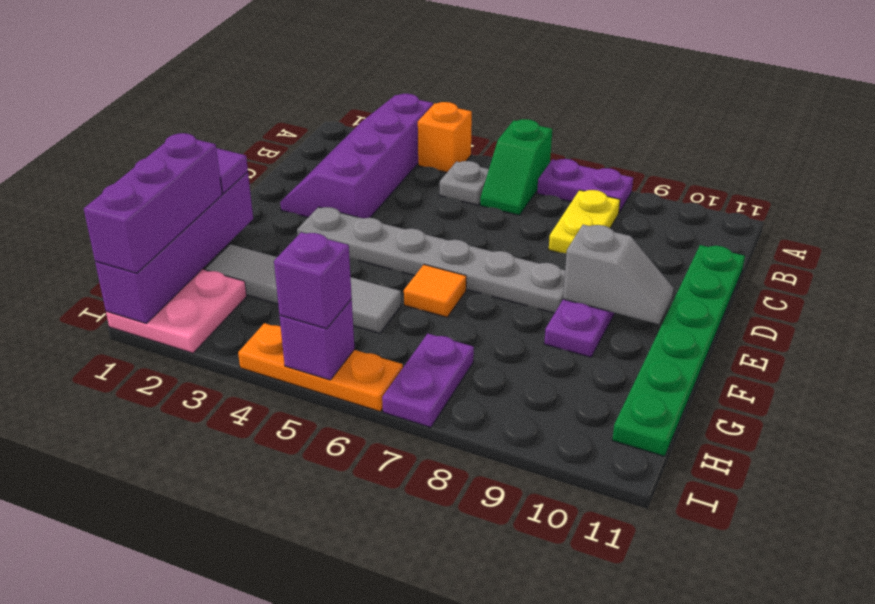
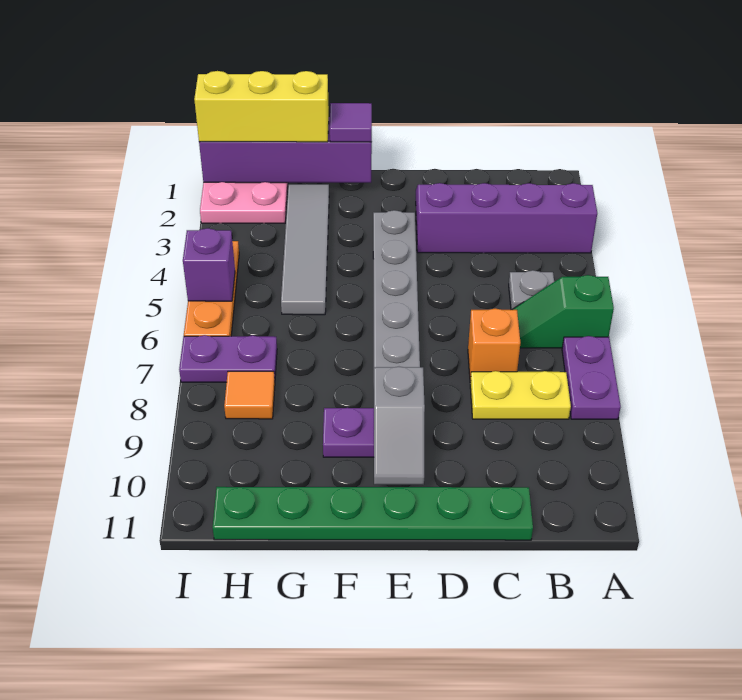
orange 1x1 brick [418,102,472,172] -> orange 1x1 brick moved to [468,308,520,380]
orange 1x1 tile [404,265,466,317] -> orange 1x1 tile moved to [224,371,275,419]
purple 1x3 brick [84,133,222,273] -> yellow 1x3 brick [194,71,329,142]
purple 1x1 brick [274,232,352,329] -> none

